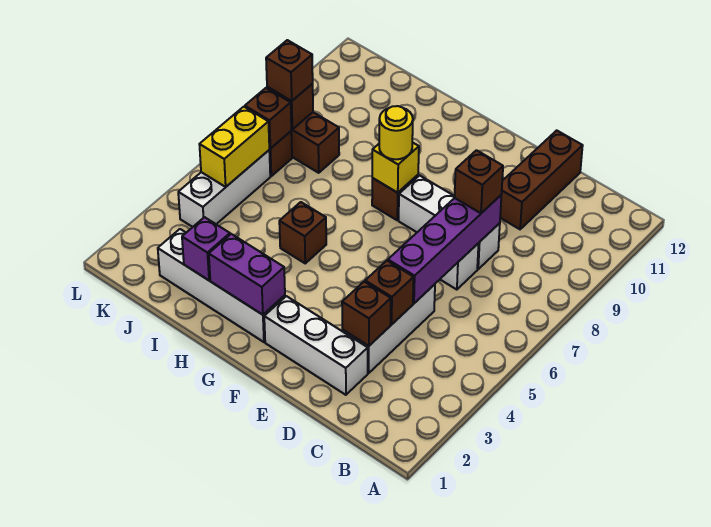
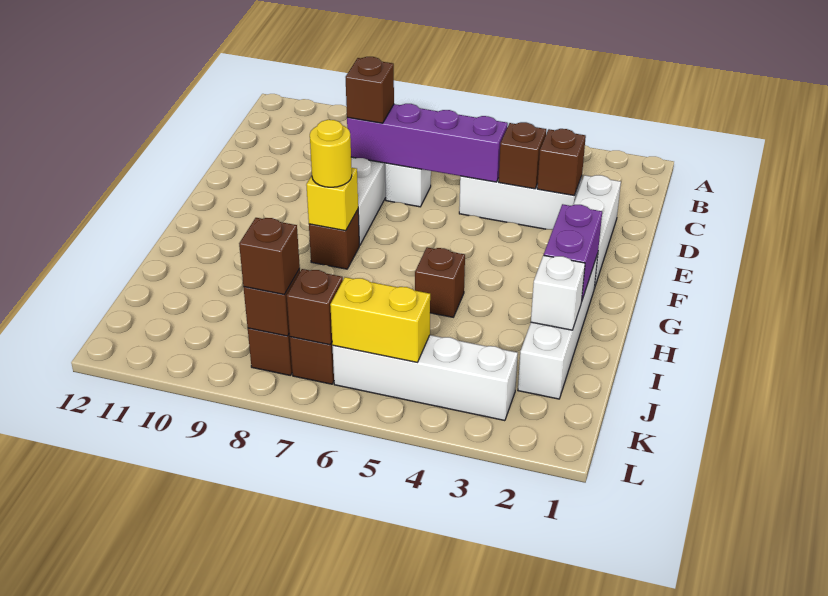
brown 1x3 brick [500,130,583,229] -> none
purple 1x1 brick [182,217,230,280] -> white 1x1 brick [531,255,585,330]
white 1x3 brick [178,150,270,227] -> white 1x4 brick [333,335,518,421]

